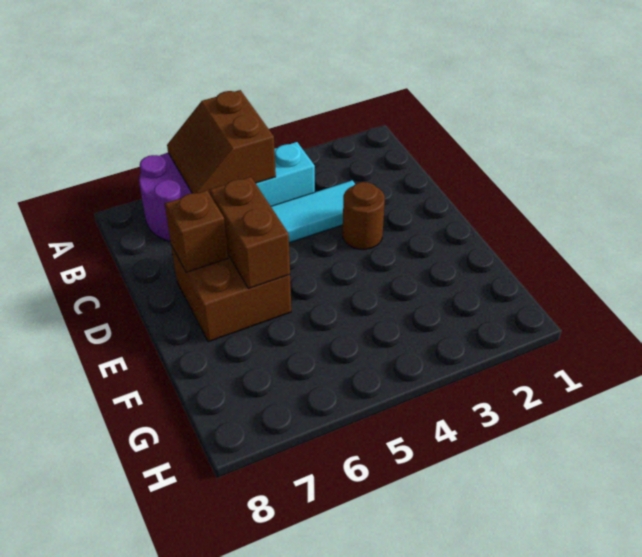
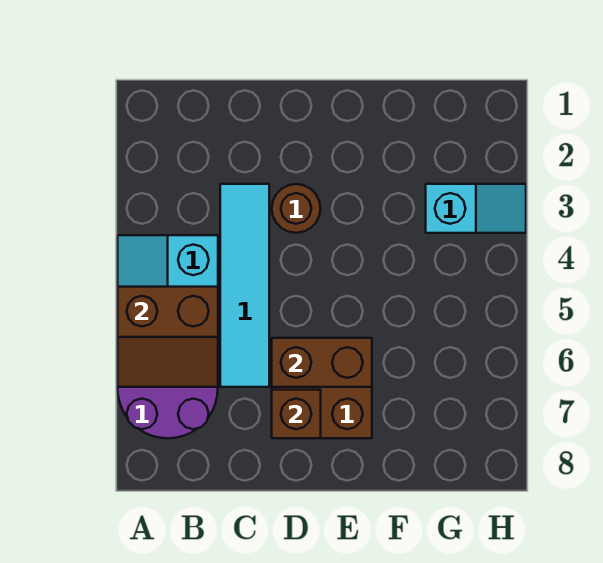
none -> cyan 1x2 slope [426,184,526,233]

